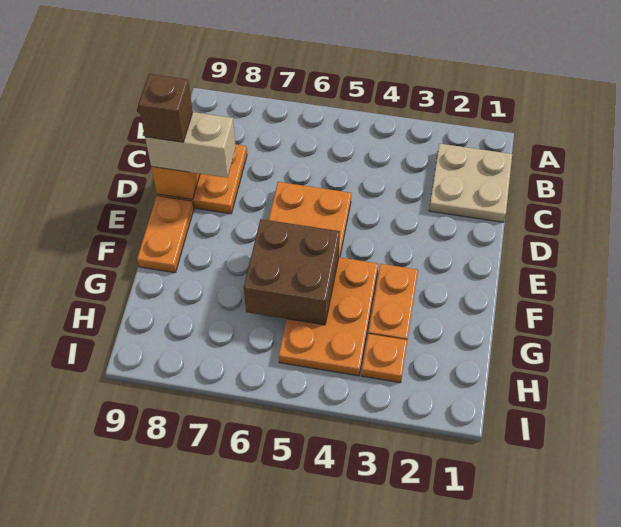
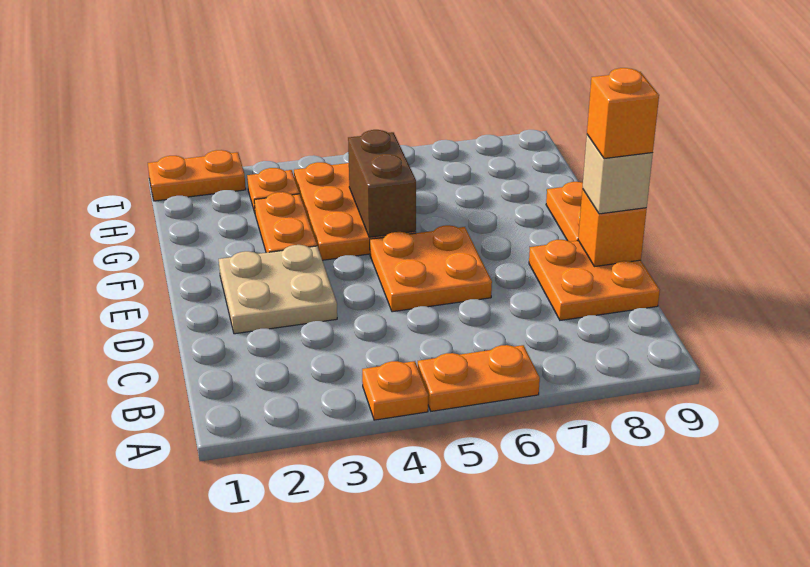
none -> orange 1x1 plate [362,361,428,420]
none -> orange 1x2 plate [418,345,540,411]
tan 2x2 plate [429,144,512,222] -> tan 2x2 plate moved to [219,245,337,334]
tan 1x2 brick [145,112,236,178] -> tan 1x1 brick [583,135,653,214]
brown 1x1 brick [138,74,193,142] -> orange 1x1 brick [587,68,659,158]
brown 2x2 brick [244,219,340,325] -> brown 1x2 brick [348,130,416,237]
none -> orange 1x2 plate [148,150,246,201]

